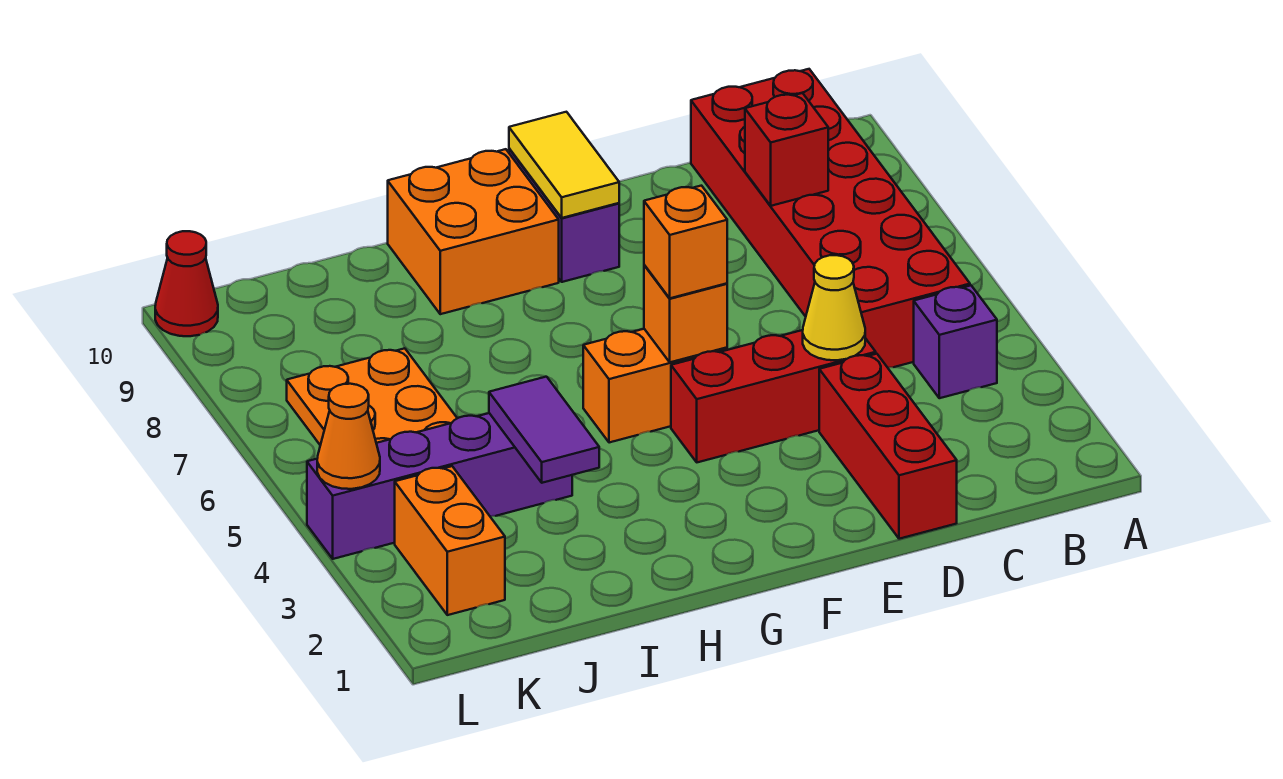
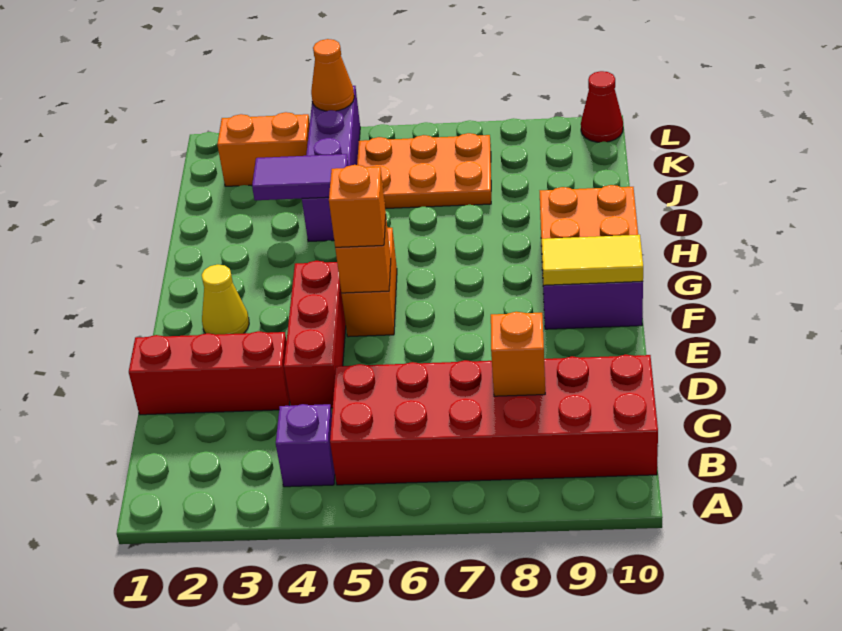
red 1x1 brick [745,93,828,206] -> orange 1x1 brick [491,312,545,396]
yellow 1x1 cone [803,255,865,360] -> yellow 1x1 cone moved to [202,265,249,335]

